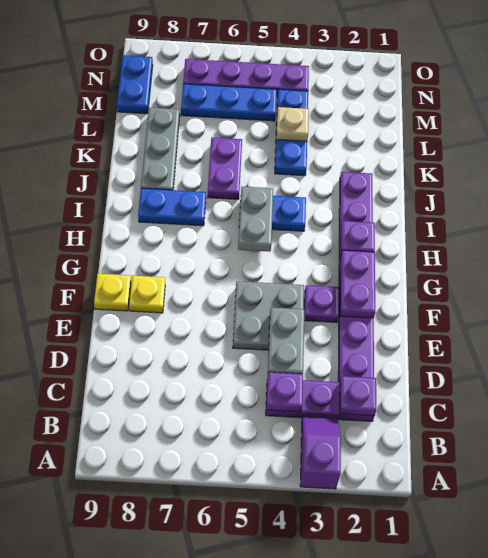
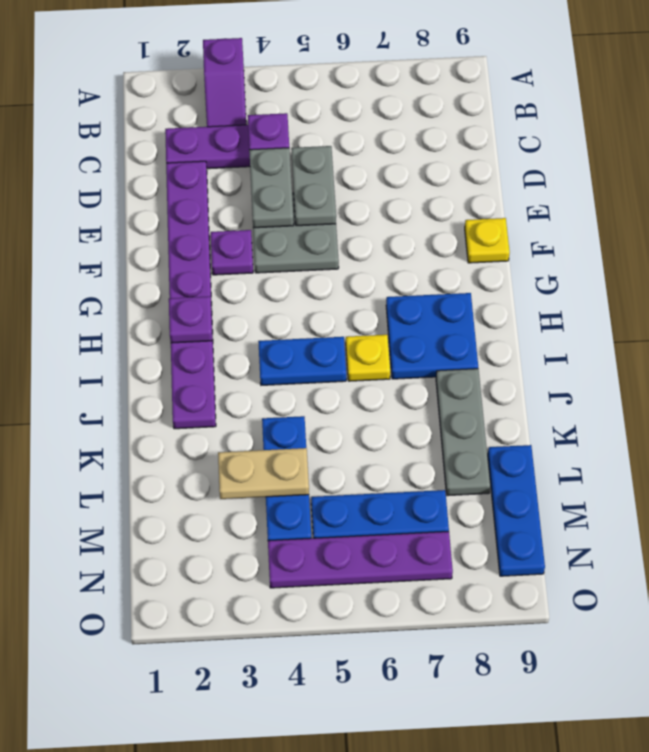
purple 1x1 plate [340,376,376,416] -> none
purple 1x2 plate [340,250,375,318] -> none
yellow 1x1 plate [129,276,165,313] -> yellow 1x1 plate moved to [346,335,390,381]
grey 1x2 plate [238,187,273,252] -> grey 1x2 plate moved to [291,146,336,226]
blue 1x2 plate [138,188,206,226] -> blue 2x2 plate [386,293,478,379]
purple 1x2 plate [208,138,242,199] -> none
tan 1x1 plate [276,107,309,141] -> tan 1x2 plate [218,448,309,499]
blue 1x2 plate [117,55,153,114] -> blue 1x3 plate [488,445,545,576]

